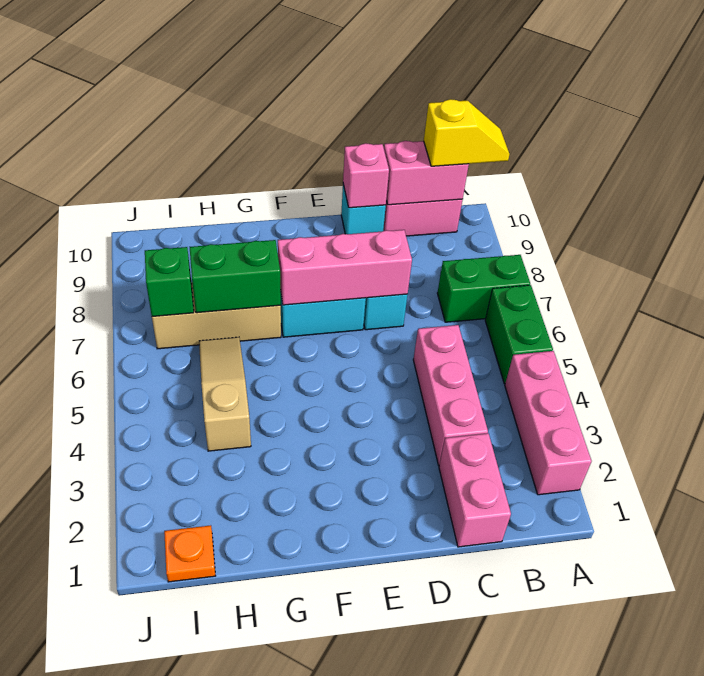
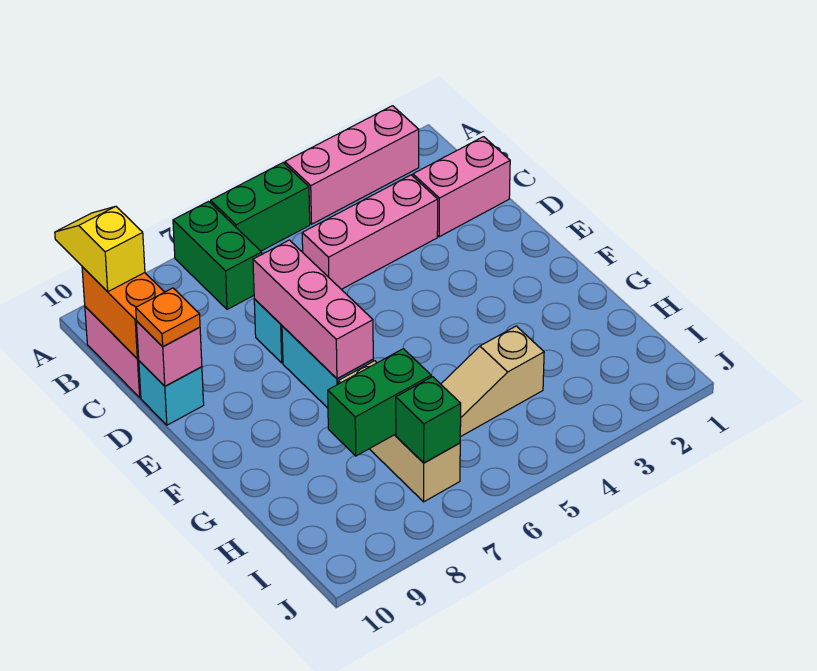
pink 1x2 brick [384,141,469,205] -> orange 1x2 brick [82,267,164,359]
green 1x2 brick [190,240,281,313] -> green 1x2 brick turned to [328,349,431,456]
orange 1x1 plate [164,525,215,582] -> orange 1x1 plate moved to [136,288,200,347]

